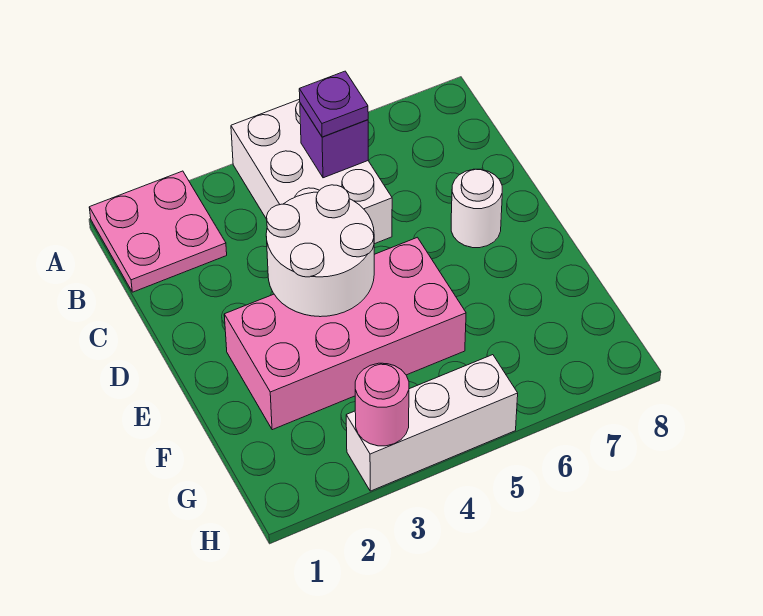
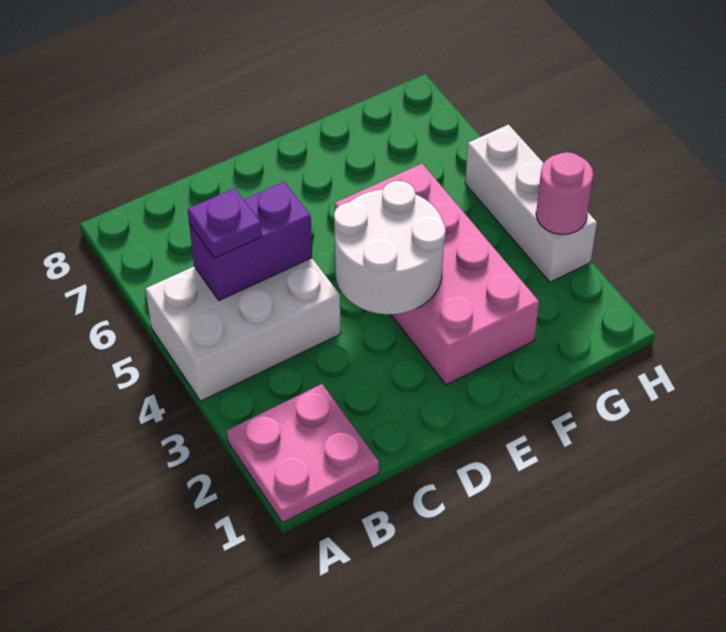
purple 1x1 brick [300,103,368,178] -> purple 1x2 brick [189,182,312,300]
white 1x1 round brick [451,169,502,248] -> none

